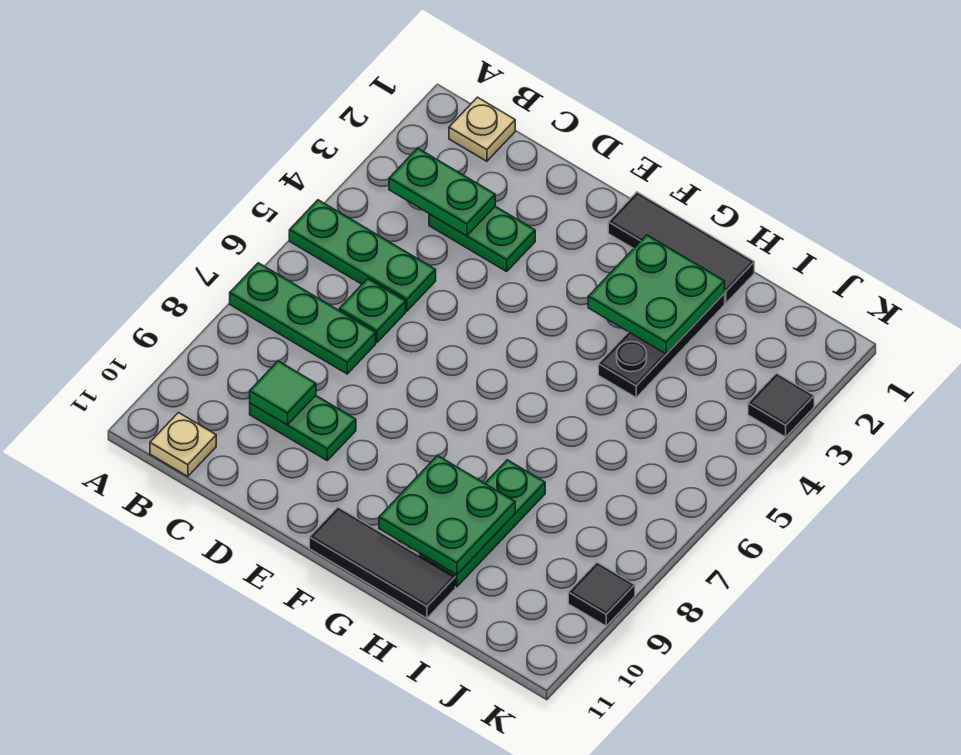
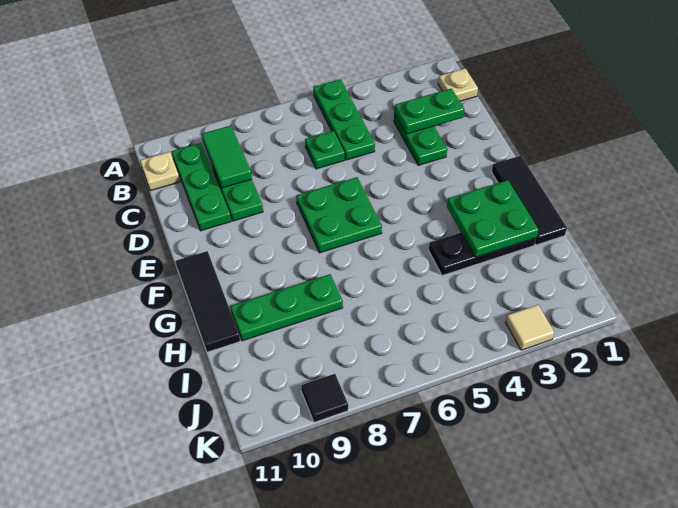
green 1x3 plate [230,263,376,374] -> green 1x3 plate moved to [172,143,231,231]
green 1x2 plate [389,148,495,236] -> green 1x2 plate turned to [394,89,464,134]
green 1x1 tile [250,361,316,425] -> green 1x2 tile [202,126,252,188]
green 2x2 plate [379,455,515,575] -> green 2x2 plate moved to [296,177,382,253]
black 1x1 tile [748,373,814,437] -> tan 1x1 tile [505,305,554,350]

